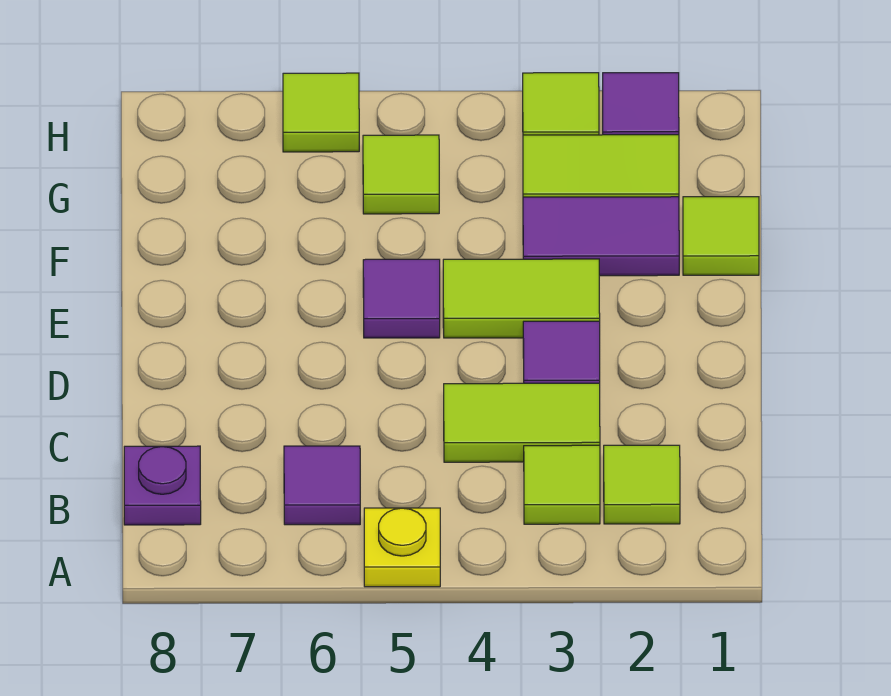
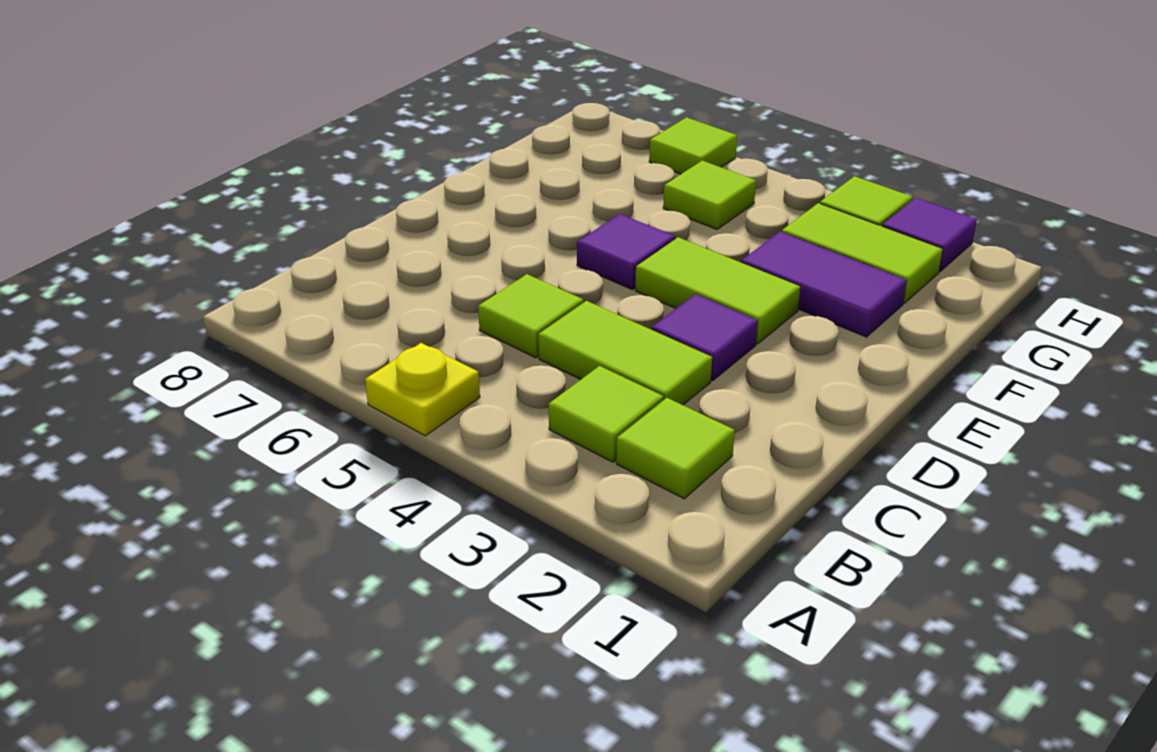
purple 1x1 tile [284,446,360,525] -> none
purple 1x1 plate [124,446,201,525] -> none
lime 1x1 tile [683,197,759,275] -> lime 1x1 tile moved to [478,274,584,358]

